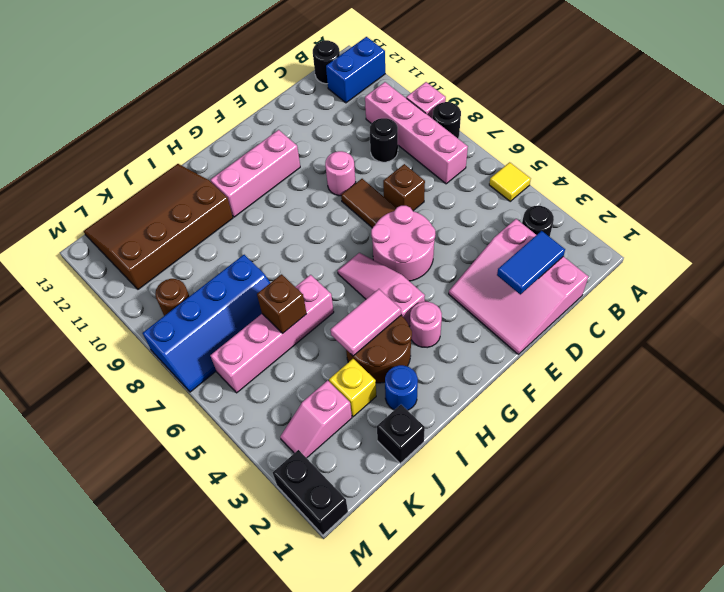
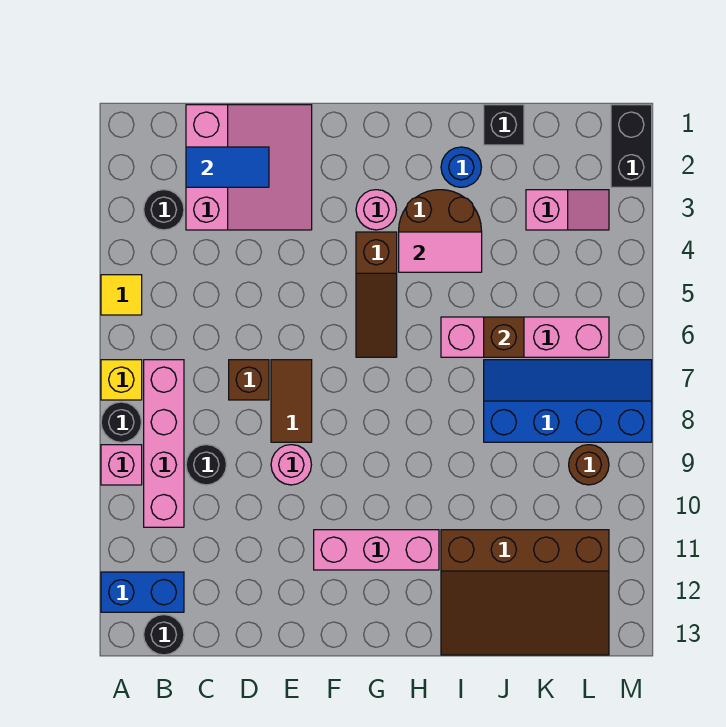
pink 2x2 round brick [371,206,435,281] -> none
pink 1x3 slope [338,253,425,326] -> brown 1x3 slope [356,232,397,357]
yellow 1x1 brick [329,359,376,417] -> yellow 1x1 brick moved to [101,360,142,400]

